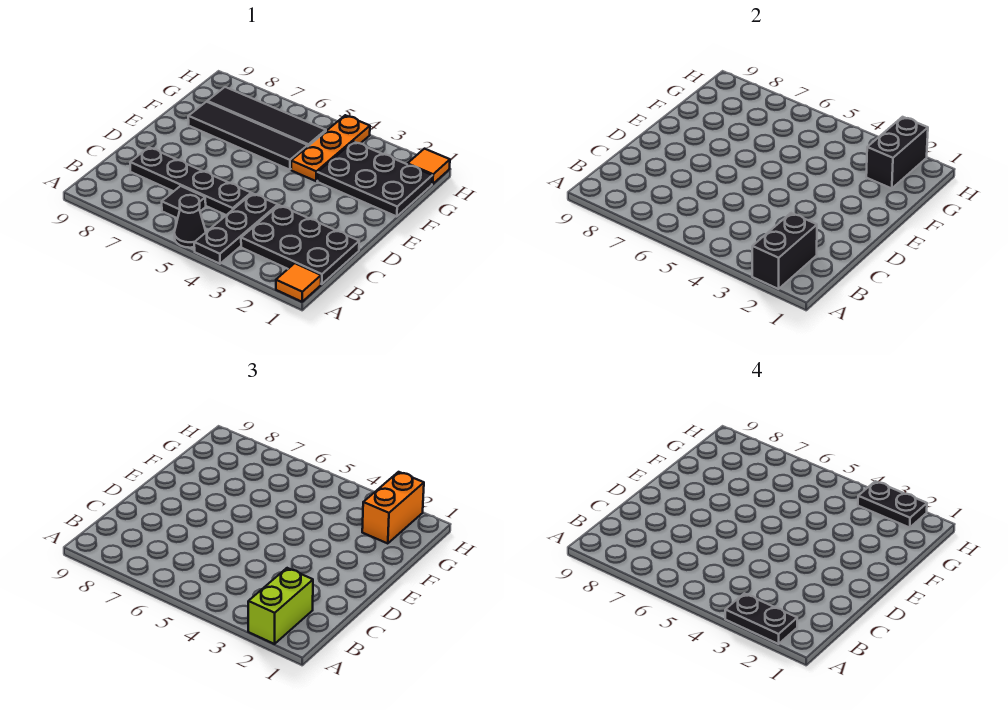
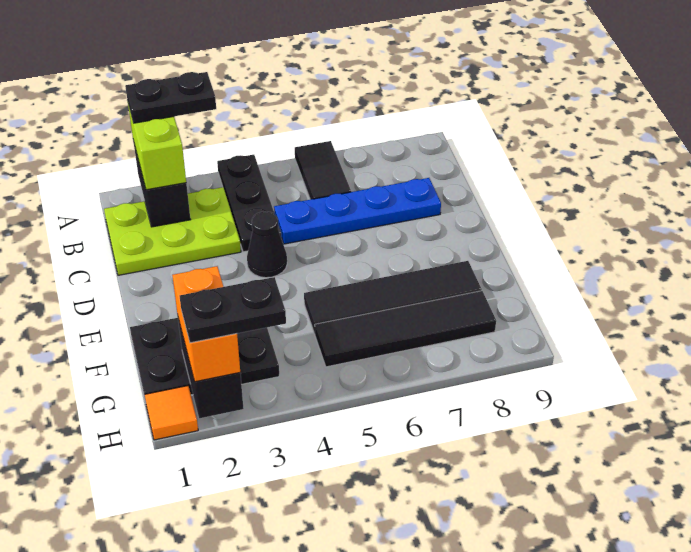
orange 1x1 tile [276,263,321,302] -> none
black 1x1 cone [174,195,206,248] -> black 1x1 cone moved to [247,212,287,278]
black 2x3 plate [241,205,359,284] -> lime 2x3 plate [104,187,241,275]
black 1x1 tile [162,186,206,218] -> black 1x2 tile [295,141,351,200]
black 1x4 plate [130,147,251,215] -> blue 1x4 plate [274,178,441,244]
orange 1x3 plate [291,115,370,181] -> none

